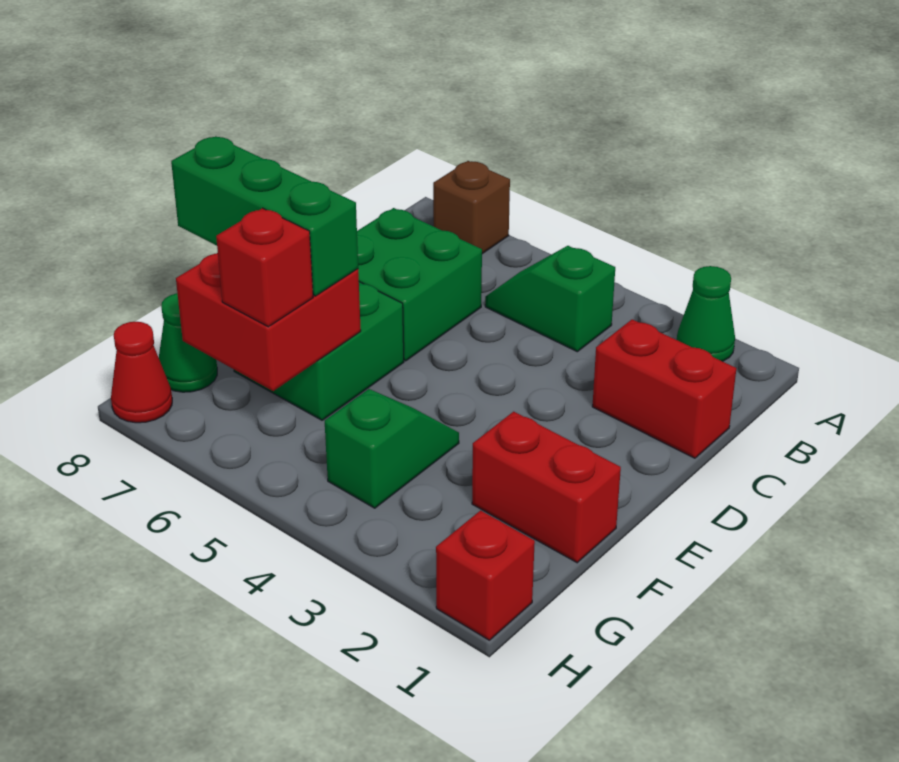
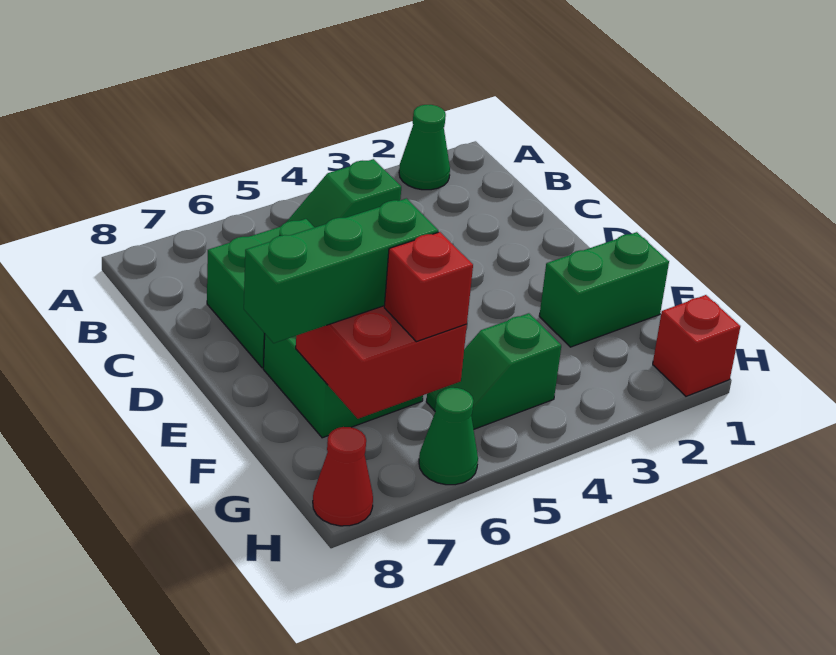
brown 1x1 brick [433,161,510,254] -> none
red 1x2 brick [592,319,736,458] -> none
red 1x2 brick [472,412,621,563] -> green 1x2 brick [539,232,669,347]
green 1x2 slope [325,389,459,508] -> green 1x2 slope turned to [426,313,561,429]
green 1x1 cone [159,293,217,392] -> green 1x1 cone moved to [419,388,478,485]

